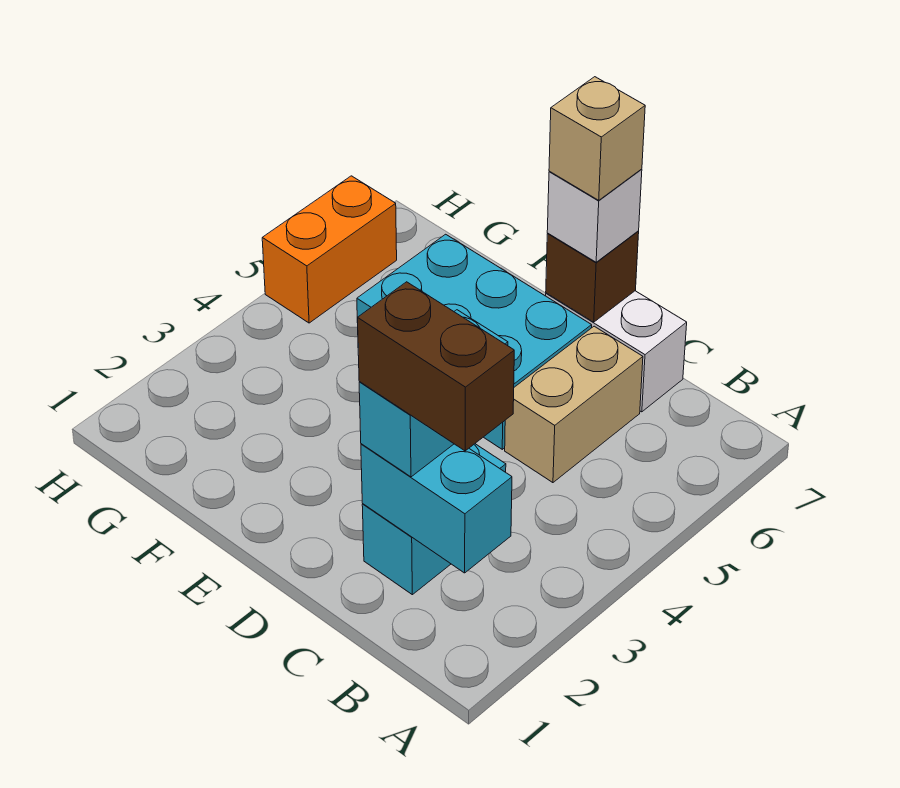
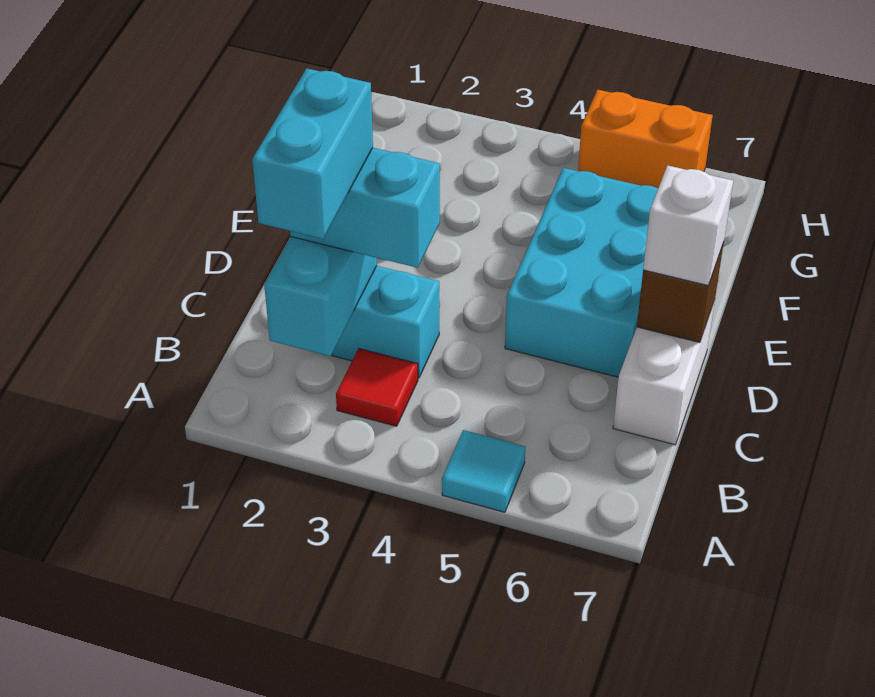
none -> cyan 1x1 tile [442,430,525,512]
brown 1x2 brick [358,282,514,451] -> cyan 1x2 brick [252,68,373,239]
none -> red 1x1 tile [336,348,418,426]
tan 1x2 brick [505,326,643,483] -> none
tan 1x1 brick [549,77,645,200] -> none

